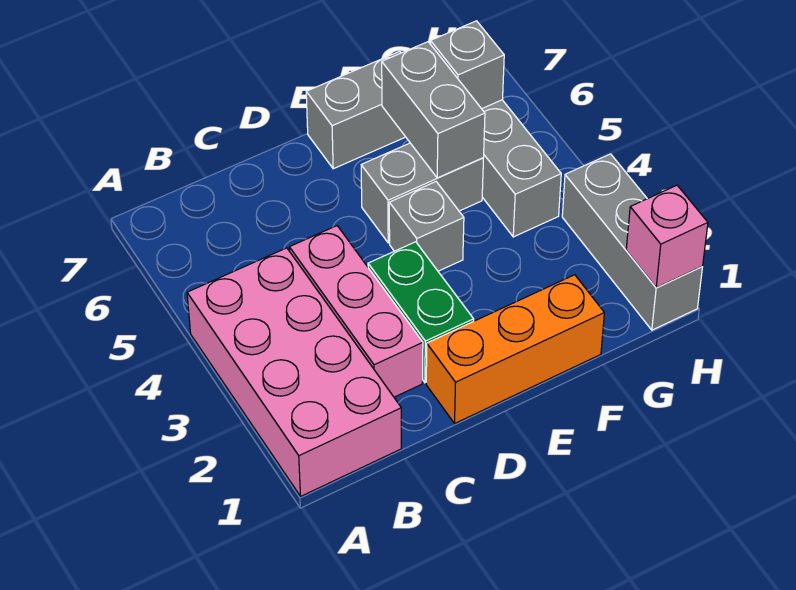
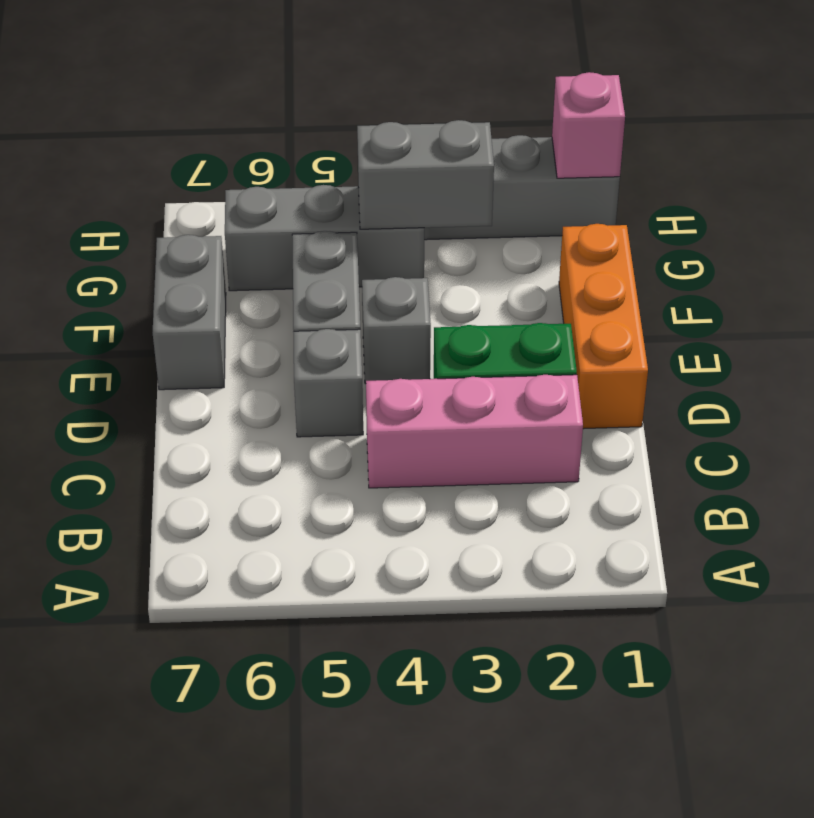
pink 2x4 brick [187,248,401,496] -> none
grey 1x2 brick [382,42,485,178] -> grey 1x2 brick moved to [357,120,494,229]
grey 1x1 brick [431,21,504,109] -> grey 1x1 brick moved to [293,329,363,437]

